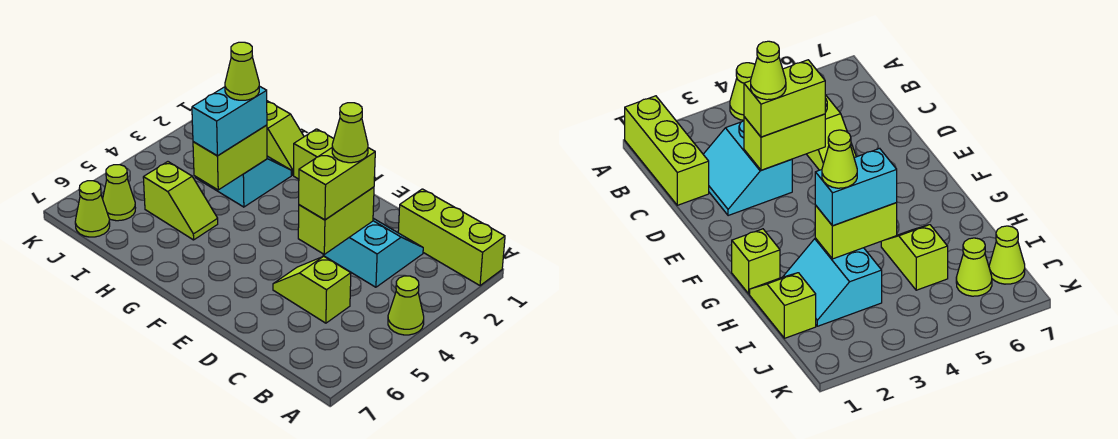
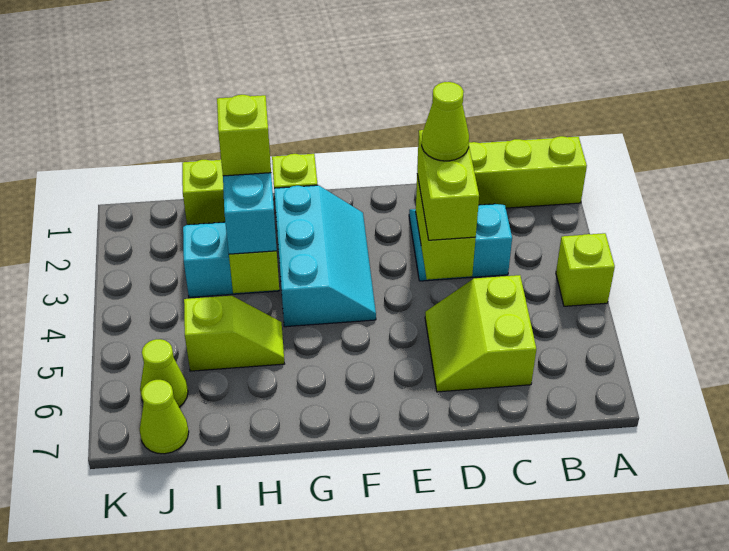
lime 1x1 cone [388,276,424,335] -> lime 1x1 brick [556,233,615,306]
lime 1x2 slope [273,256,351,323] -> lime 2x2 slope [425,275,536,392]
none -> cyan 2x3 slope [274,185,376,327]
lime 1x1 cone [225,42,259,100] -> lime 1x1 brick [217,95,271,176]

